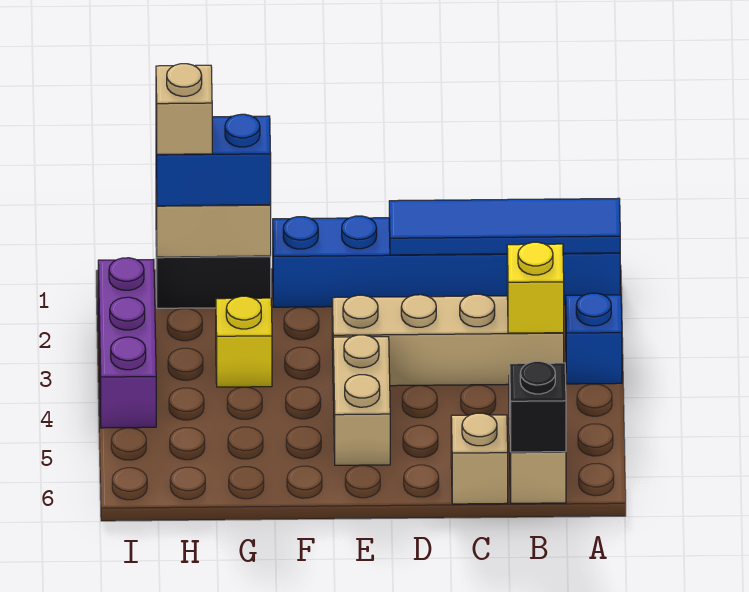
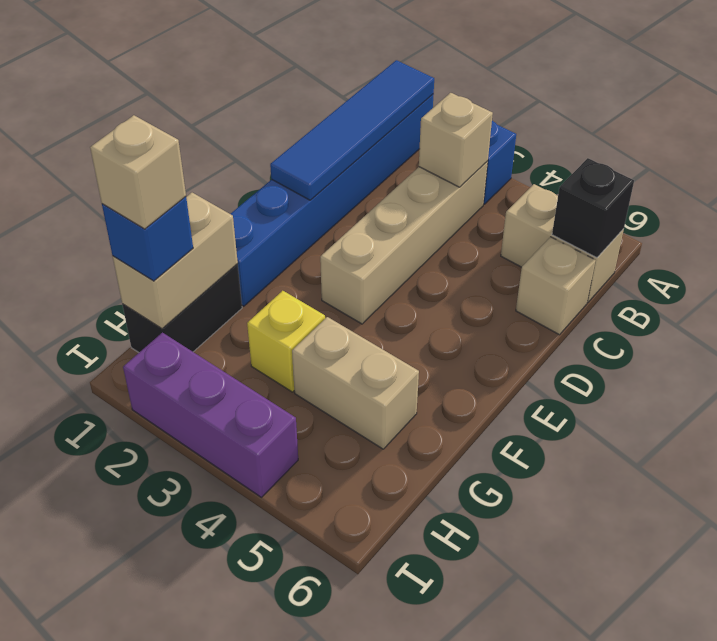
yellow 1x1 brick [507,242,564,333] -> tan 1x1 brick [419,93,493,187]
tan 1x2 brick [333,335,390,465] -> tan 1x2 brick moved to [292,317,419,449]
blue 1x2 brick [156,114,271,206] -> blue 1x1 brick [102,197,193,281]

